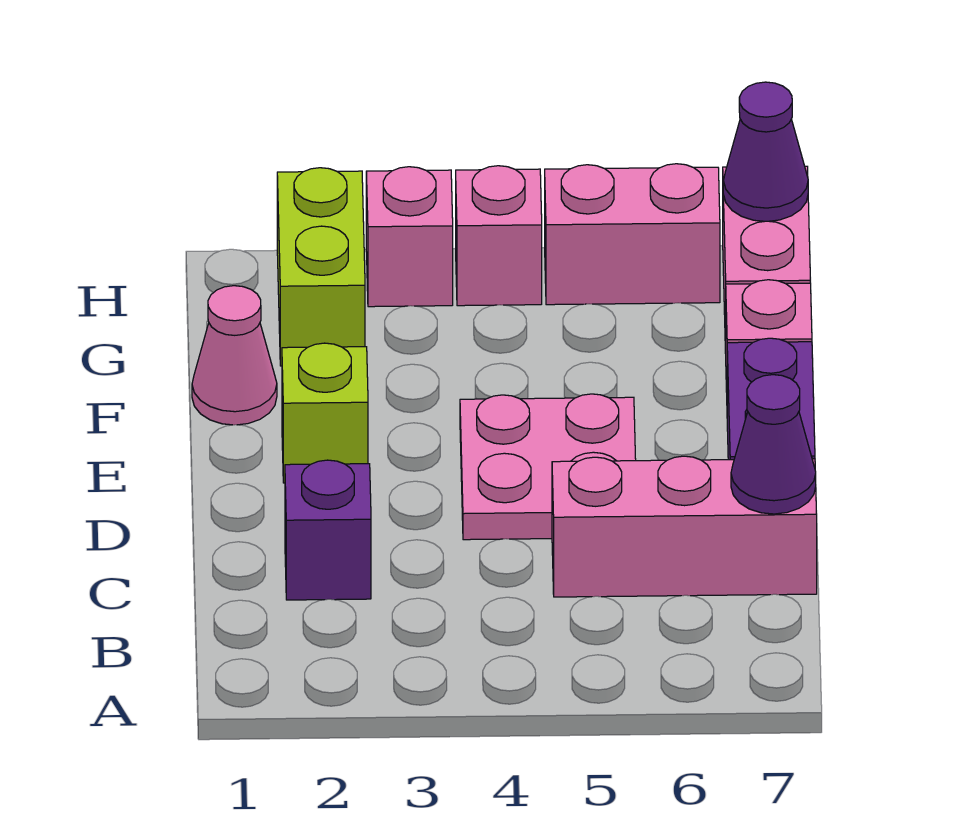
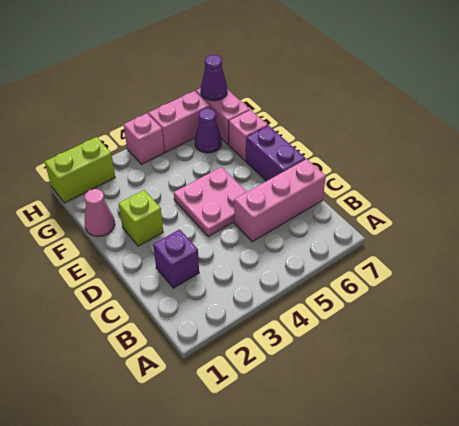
purple 1x1 cone [731,375,816,514] -> purple 1x1 cone moved to [195,108,222,153]
lime 1x2 brick [277,168,365,366] -> lime 1x2 brick turned to [45,137,115,203]
pink 1x1 brick [366,167,453,307] -> none

